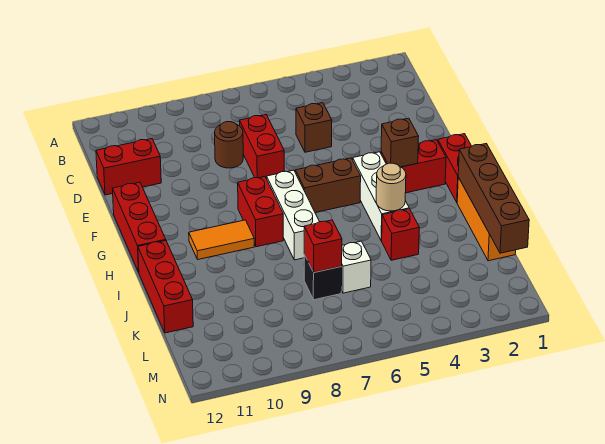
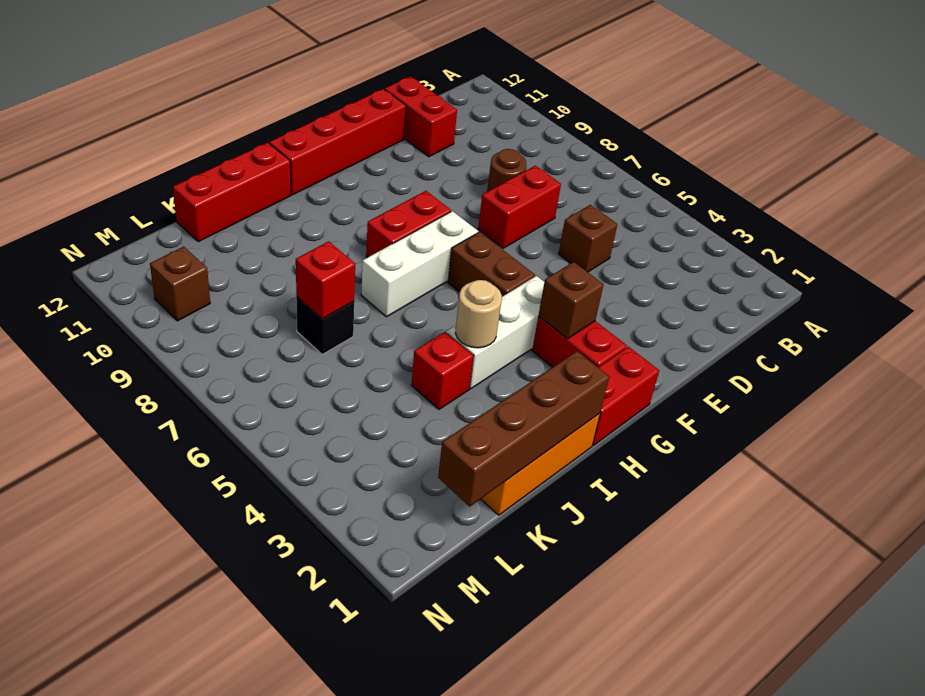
red 1x3 brick [112,182,166,272] -> red 1x4 brick [269,89,406,195]
orange 1x2 tile [189,220,254,259] -> none
white 1x1 brick [341,241,371,293] -> none
none -> brown 1x1 brick [150,247,210,321]

